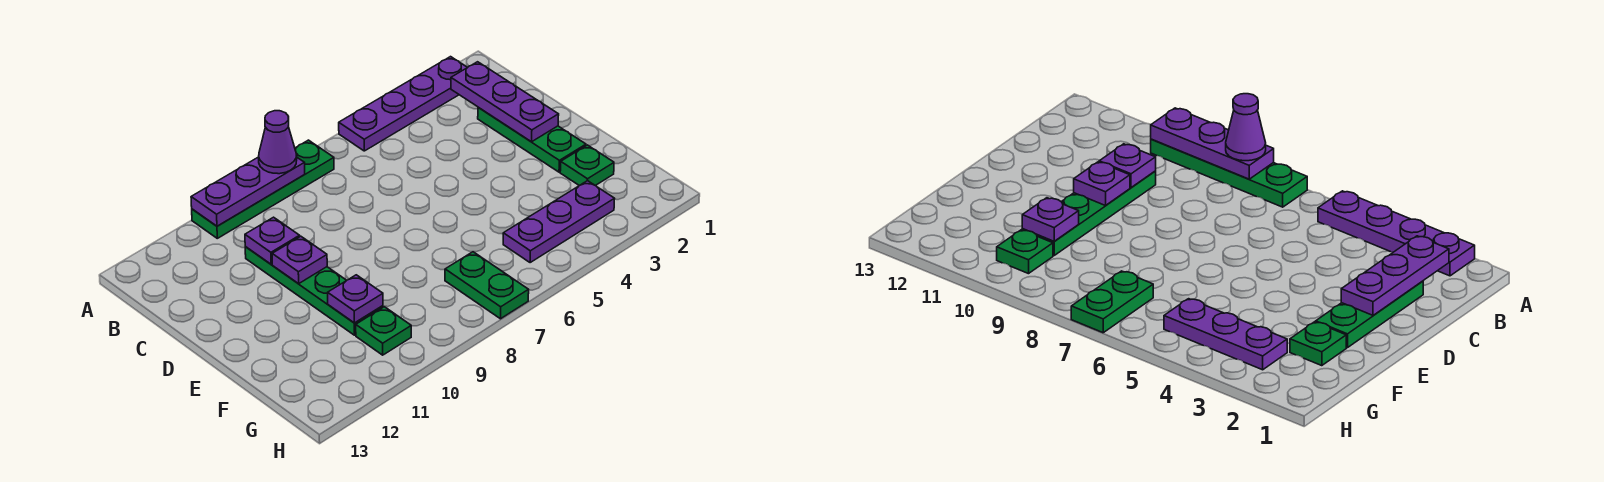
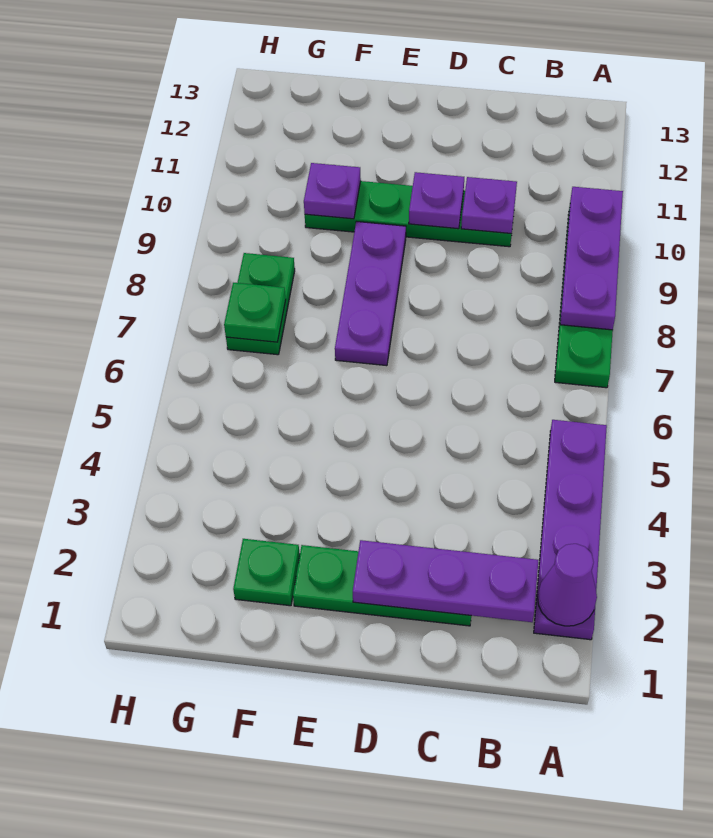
purple 1x1 cone [259,111,297,174] -> purple 1x1 cone moved to [538,544,597,626]
purple 1x3 plate [503,181,615,263] -> purple 1x3 plate moved to [335,222,406,366]
green 1x2 plate [445,252,529,319] -> green 1x2 plate turned to [226,253,295,355]
green 1x1 plate [356,307,411,355] -> green 1x1 plate moved to [224,283,286,342]

